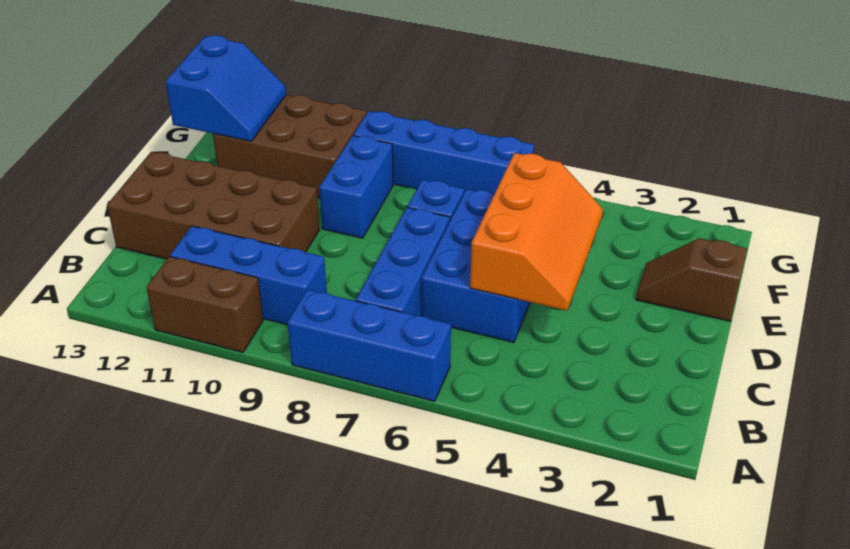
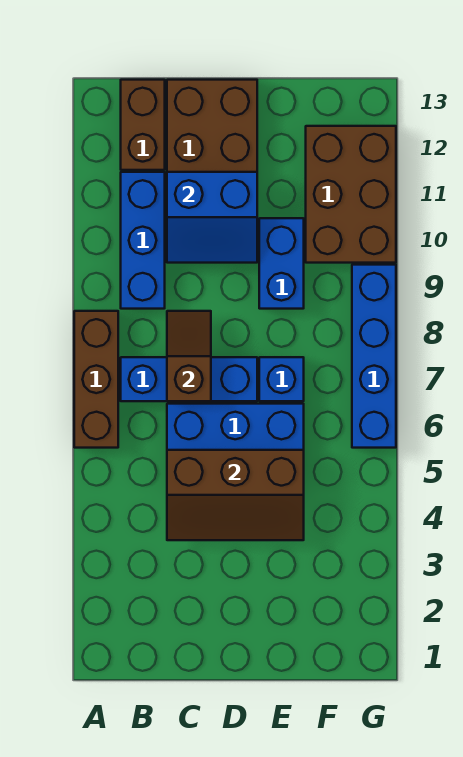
blue 1x3 brick [288,290,451,401] -> brown 1x3 brick [74,311,118,448]
brown 1x2 brick [146,257,263,352] -> brown 1x2 brick moved to [121,80,165,170]
orange 2x3 slope [470,153,603,311] -> brown 2x3 slope [167,450,304,540]
brown 1x2 slope [636,238,747,321] -> brown 1x2 slope moved to [167,311,211,401]
blue 1x2 brick [319,136,393,238] -> blue 1x2 brick turned to [259,218,304,309]
blue 2x2 slope [166,35,286,141] -> blue 2x2 slope moved to [167,172,257,263]

